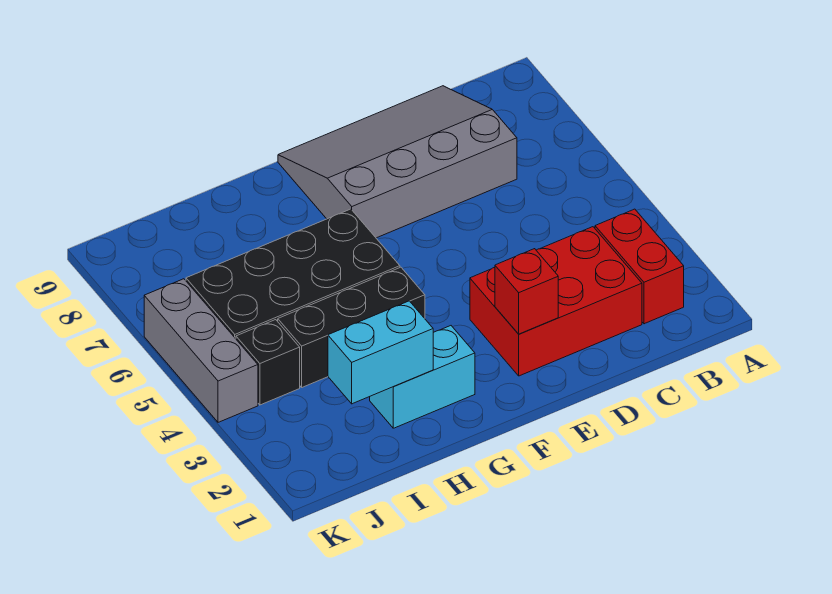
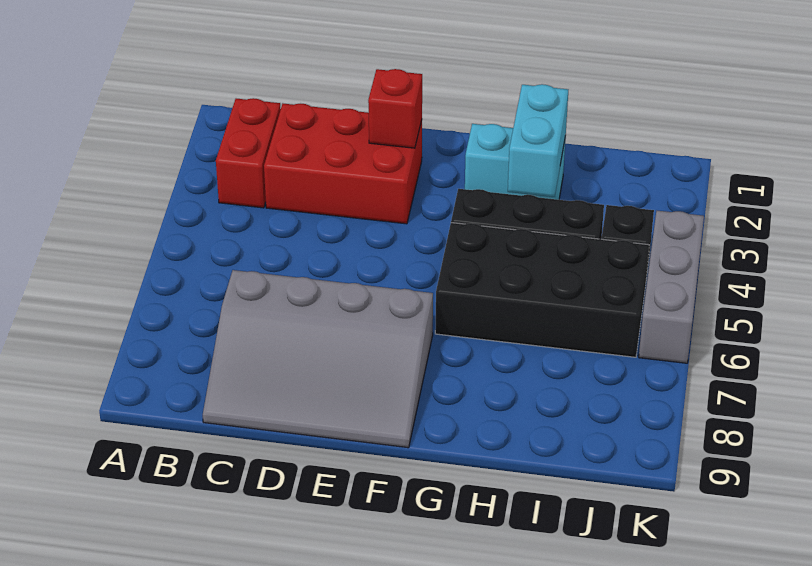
cyan 1x2 brick [328,301,433,404] -> cyan 1x2 brick turned to [508,84,568,197]

